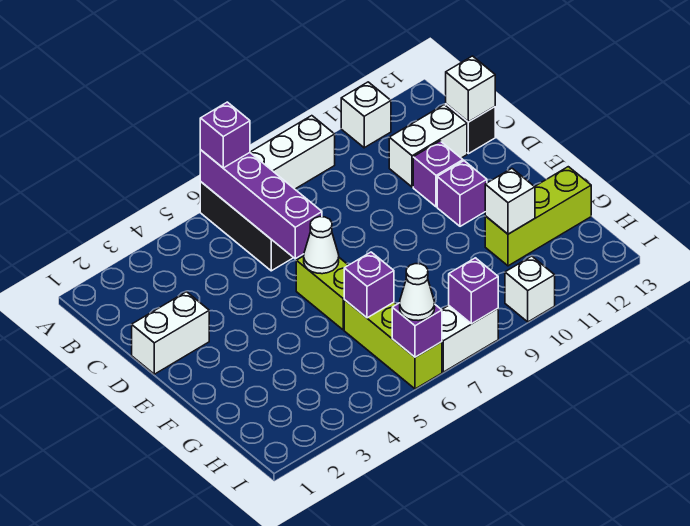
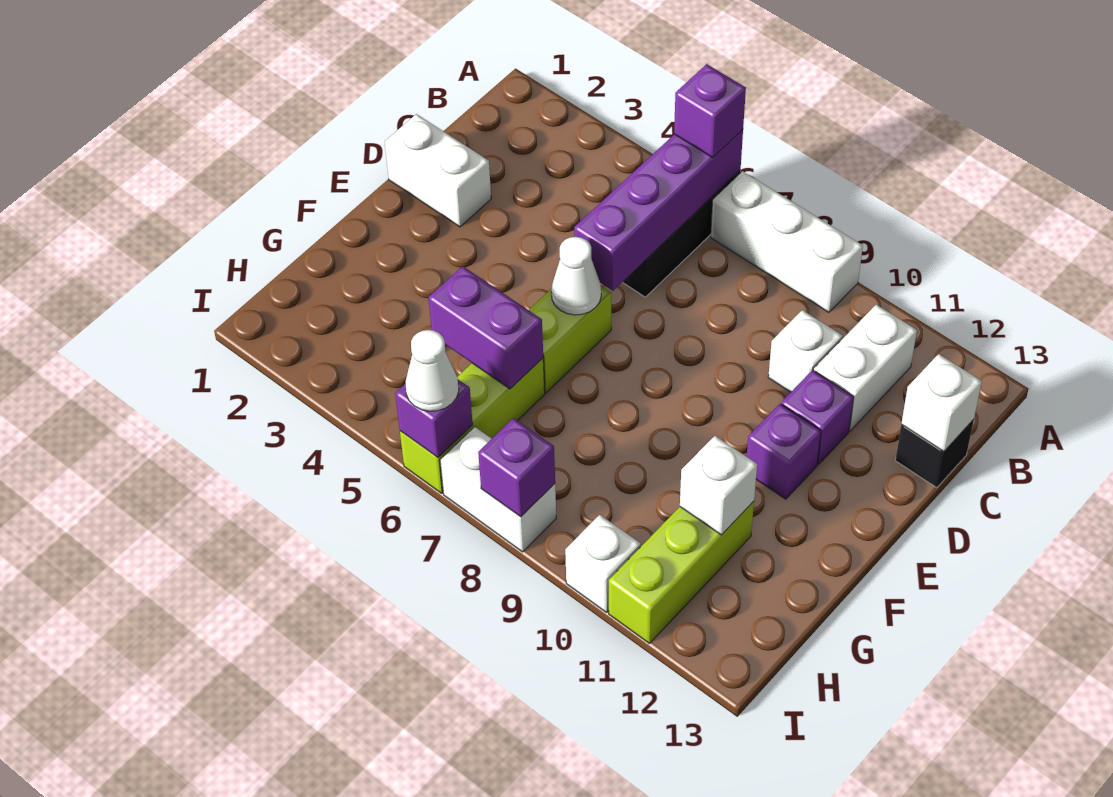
white 1x1 brick [341,82,391,148] -> white 1x1 brick moved to [768,310,842,392]
white 1x2 brick [389,105,467,187] -> white 1x2 brick turned to [814,305,917,431]
purple 1x1 brick [344,252,394,318] -> purple 1x2 brick [429,266,543,389]
lime 1x3 brick [485,167,591,266] -> lime 1x3 brick turned to [609,501,754,643]

